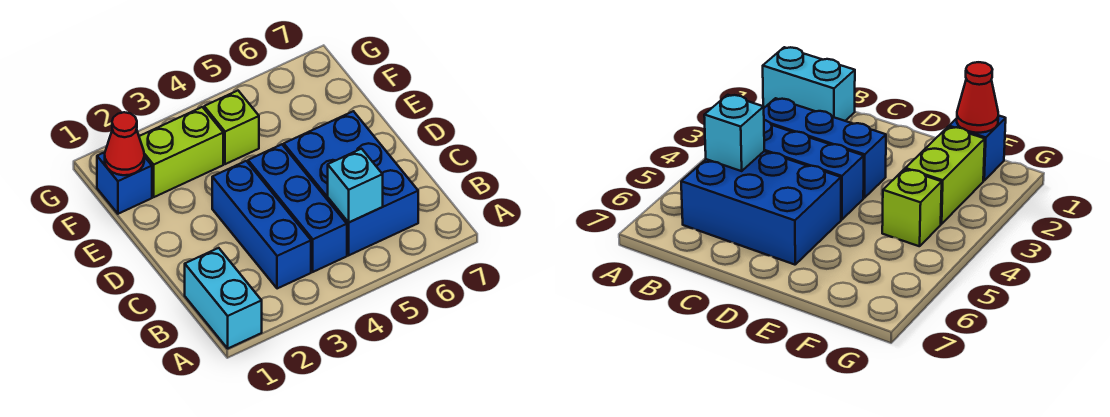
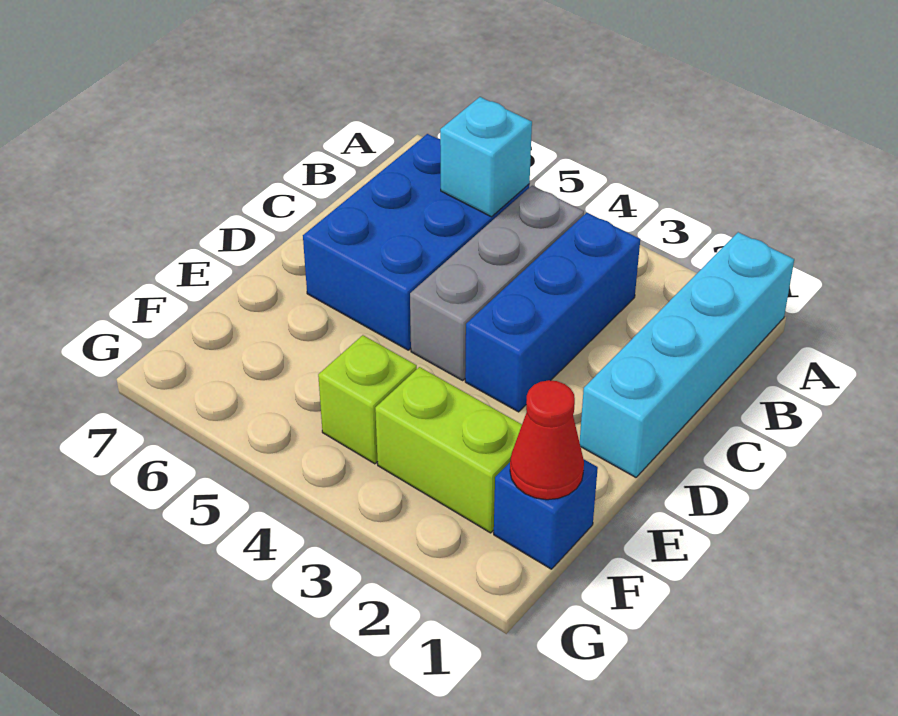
cyan 1x2 brick [185,248,262,348] -> cyan 1x4 brick [580,232,794,477]
blue 1x3 brick [248,144,347,272] -> grey 1x3 brick [410,186,584,380]

